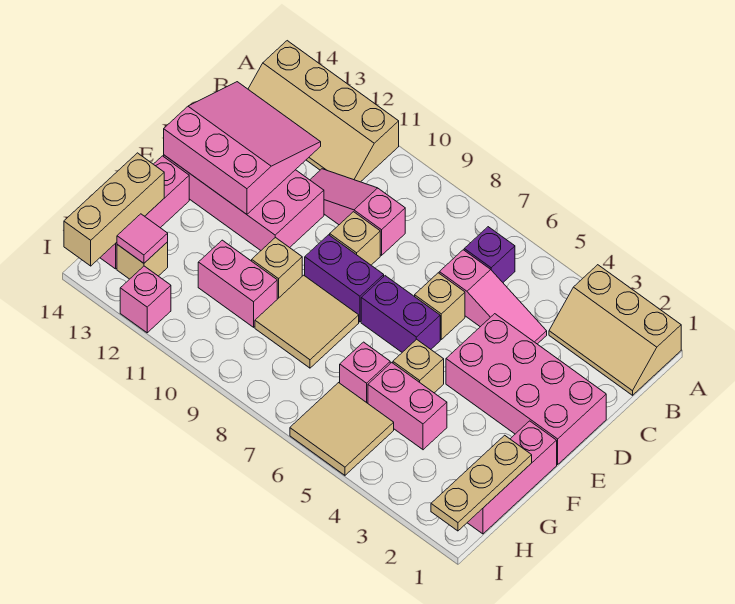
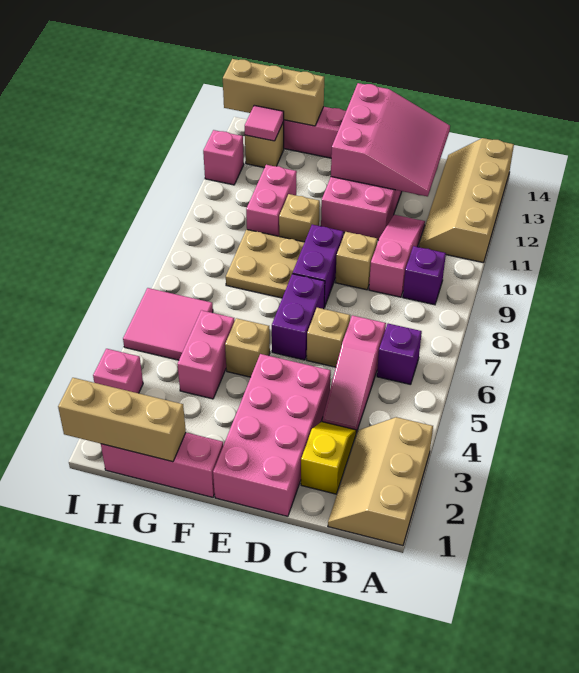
none -> purple 1x1 brick [403,246,446,305]
none -> yellow 1x2 slope [301,422,356,494]
tan 2x2 tile [255,275,359,368] -> tan 2x2 plate [226,230,305,298]
tan 1x3 plate [431,435,532,531] -> tan 1x3 brick [58,378,186,462]
pink 1x1 brick [340,342,390,403] -> pink 1x1 brick moved to [93,349,143,393]
tan 2x2 tile [290,383,394,475] -> pink 2x2 tile [123,288,213,360]

